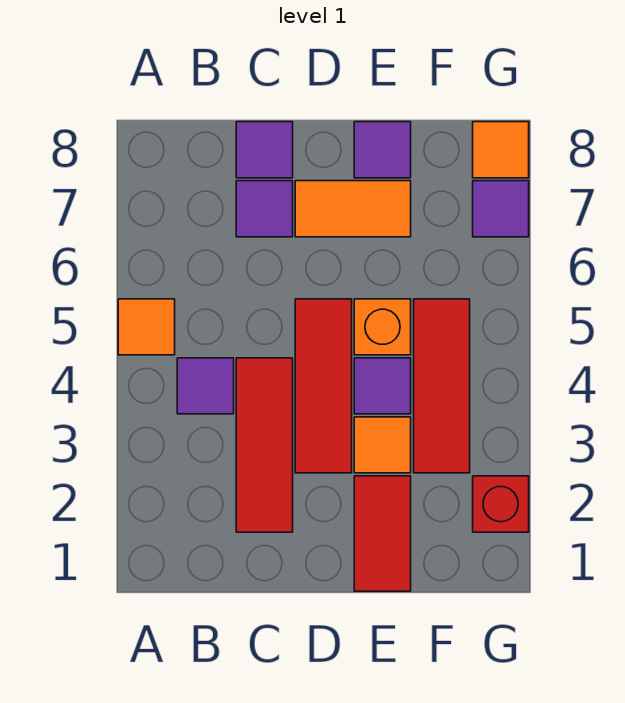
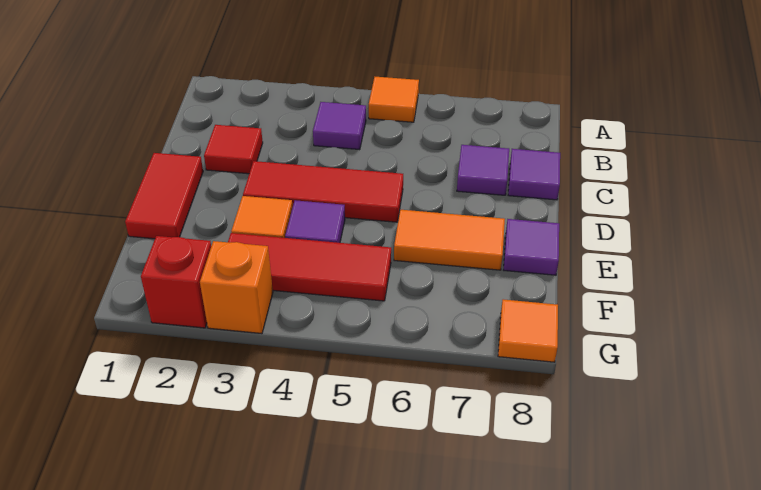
red 1x3 tile [236,358,293,532] -> red 1x1 tile [204,125,263,174]
orange 1x2 tile [295,181,411,237] -> orange 1x2 tile turned to [394,210,505,270]
red 1x2 tile [354,476,411,591] -> red 1x2 tile turned to [125,153,203,239]
orange 1x1 brick [354,299,411,355] -> orange 1x1 brick moved to [200,241,273,334]
purple 1x1 tile [473,181,529,237] -> none

